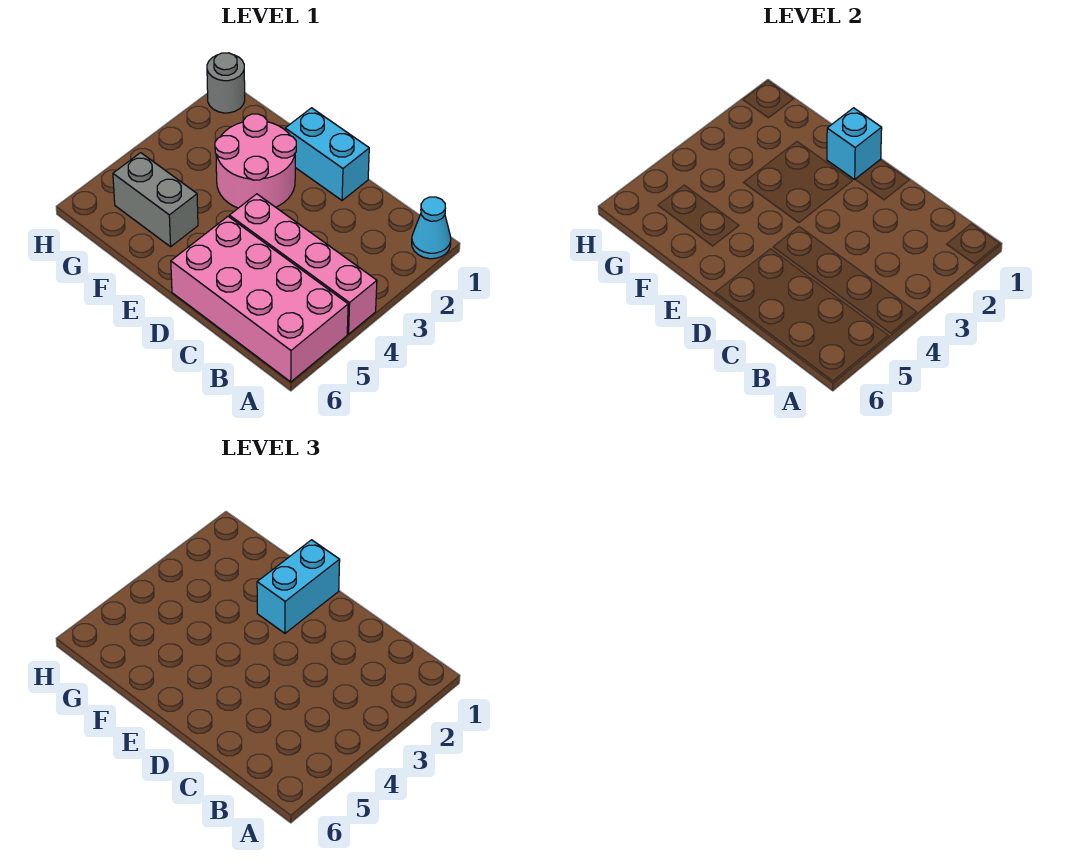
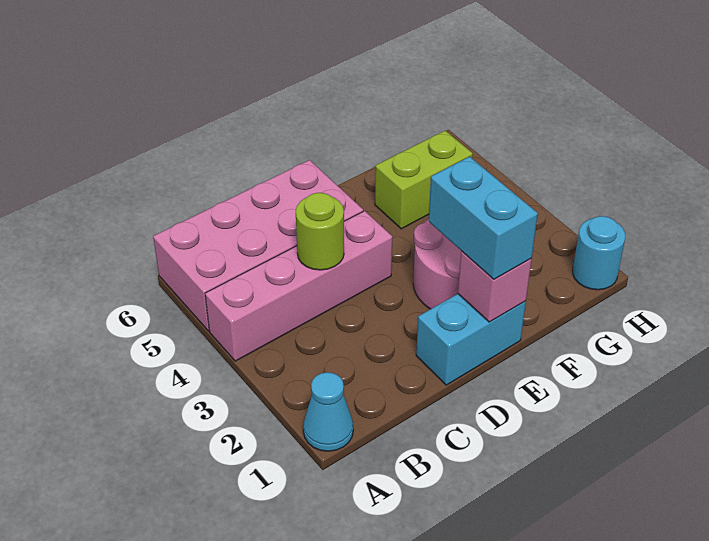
none -> lime 1x1 round brick [296,193,344,270]
cyan 1x1 brick [827,108,882,179] -> pink 1x1 brick [458,251,532,322]
grey 1x2 brick [113,153,198,247] -> lime 1x2 brick [375,131,473,229]
grey 1x1 round brick [207,53,245,113] -> cyan 1x1 round brick [573,216,625,290]

